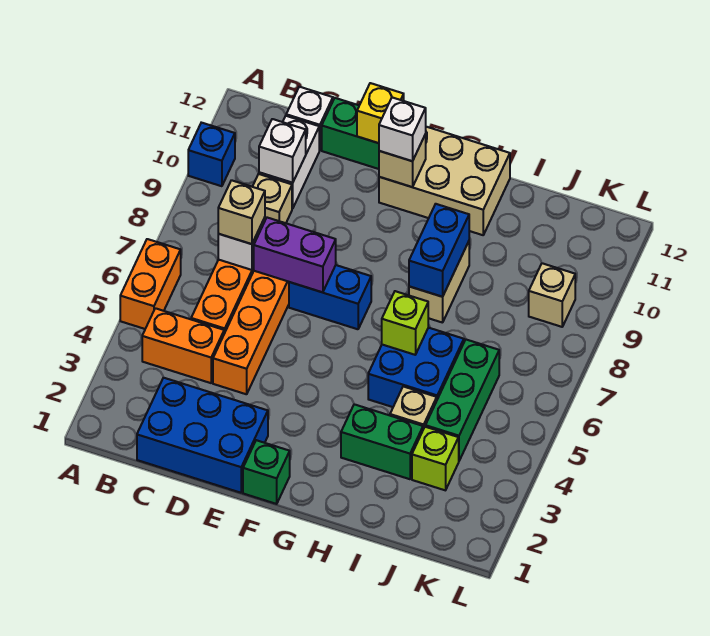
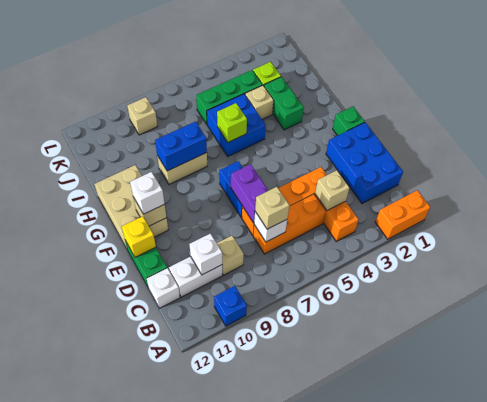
orange 1x2 brick [120,239,181,329] -> orange 1x2 brick moved to [375,190,430,239]
none -> tan 1x1 brick [315,170,349,211]

